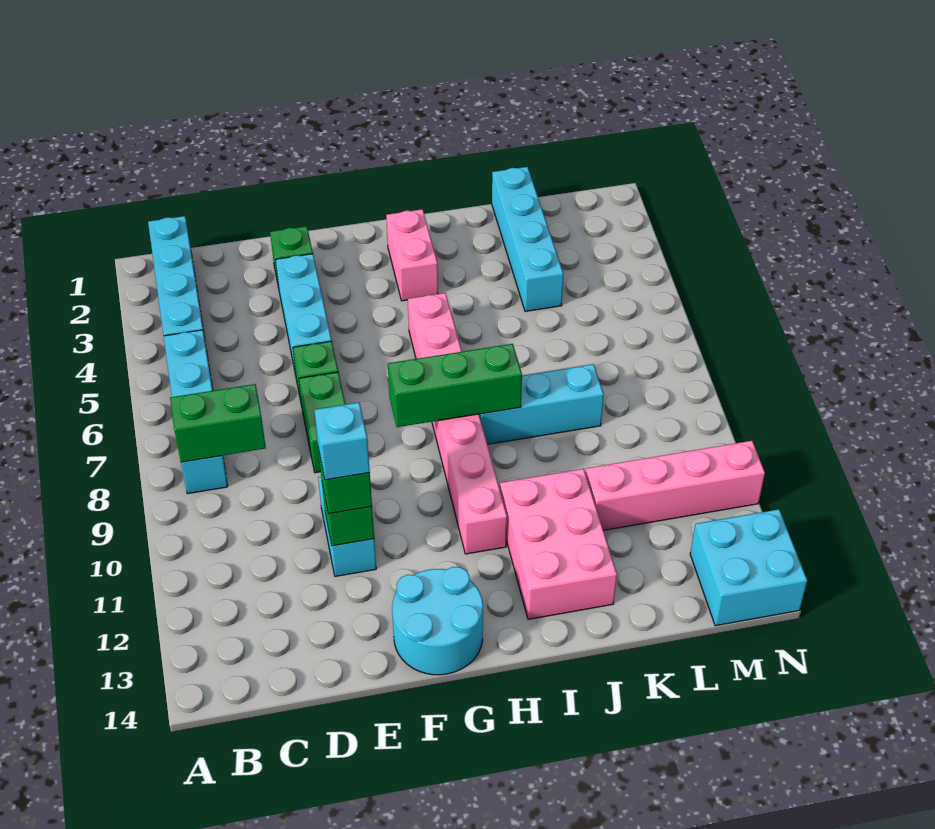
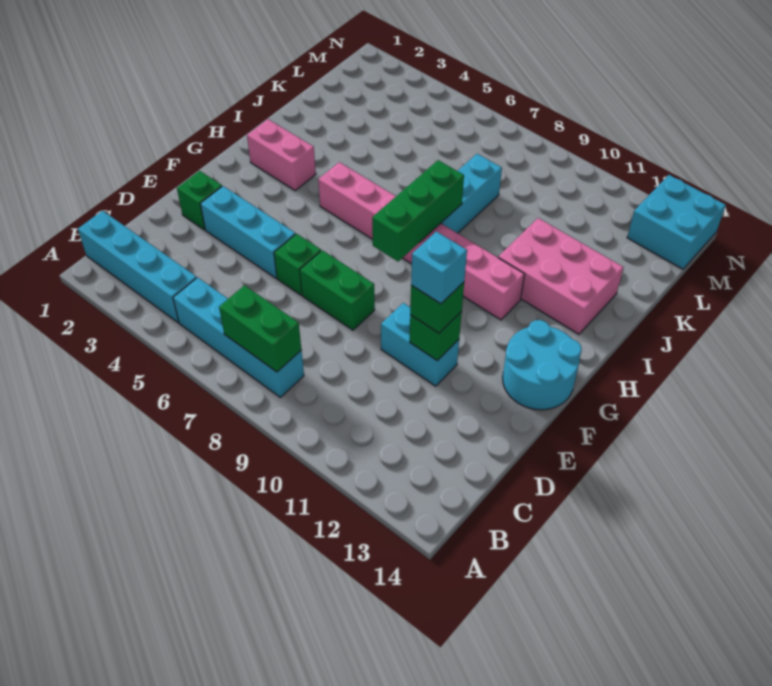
green 1x2 brick [170,384,266,462] -> green 1x2 brick turned to [219,285,301,372]
cyan 1x4 brick [492,167,563,311] -> none
pink 1x4 brick [585,441,765,530] -> none

